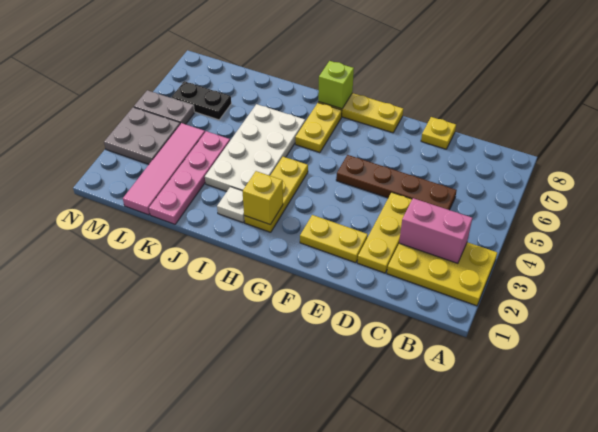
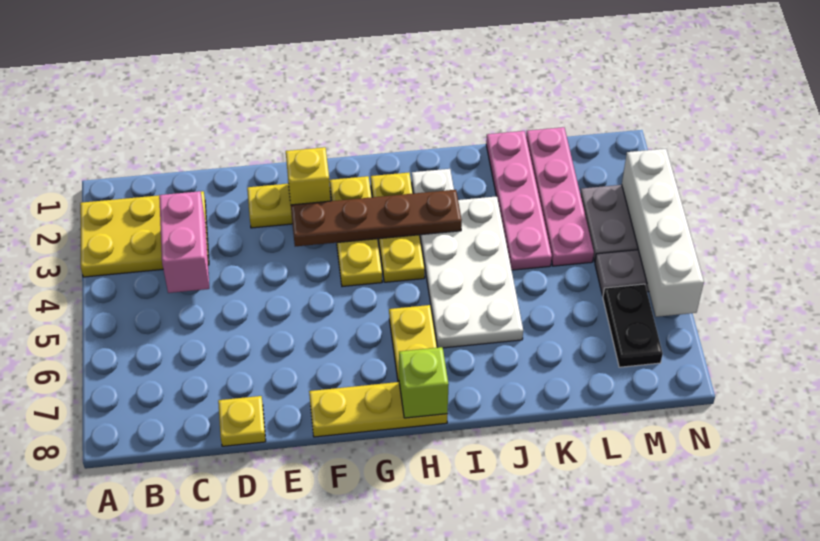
pink 1x2 brick [399,198,472,263] -> pink 1x2 brick turned to [159,191,209,293]
brown 1x4 plate [336,155,457,210] -> brown 1x4 plate moved to [291,190,462,246]
yellow 1x3 plate [357,192,412,273] -> yellow 1x3 plate moved to [330,176,382,287]
yellow 1x1 brick [242,171,283,225] -> yellow 1x1 brick moved to [286,147,331,205]
pink 1x4 tile [123,123,205,215] -> pink 1x4 plate [526,127,594,266]
black 1x2 plate [172,81,231,120] -> black 1x2 plate turned to [603,284,663,367]
none -> white 1x4 brick [622,149,704,317]

